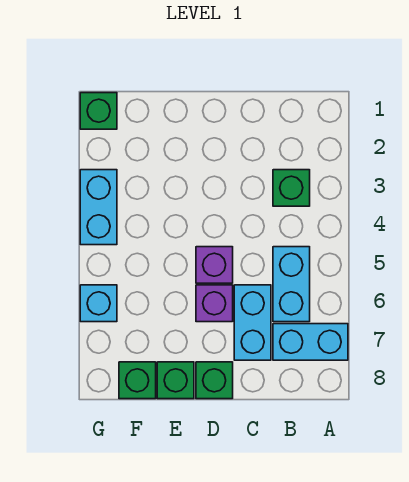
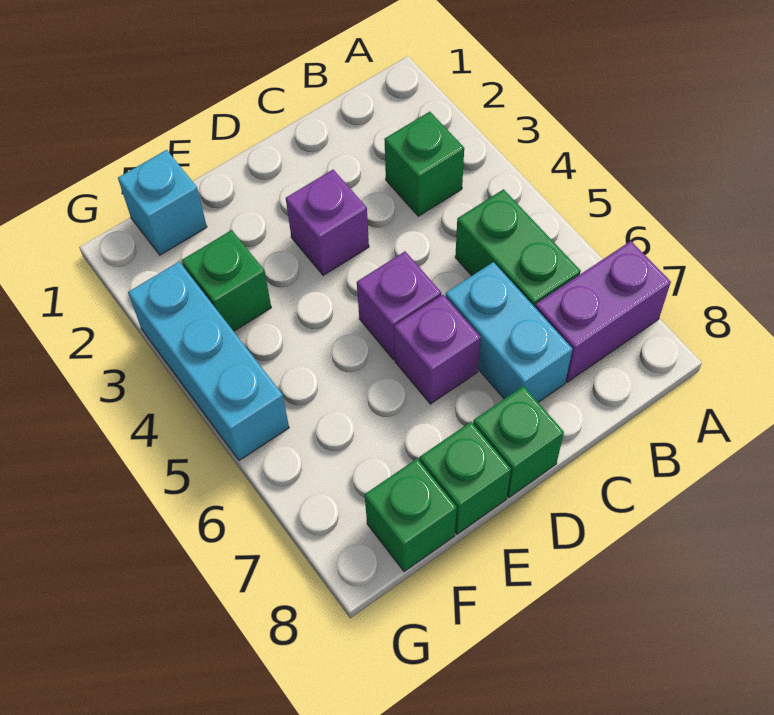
cyan 1x2 brick [273,324,348,360] -> purple 1x2 brick [535,241,671,382]
cyan 1x2 brick [273,247,310,322] -> green 1x2 brick [455,189,581,307]
none -> purple 1x1 brick [286,170,369,276]
green 1x1 brick [80,93,117,129] -> green 1x1 brick moved to [182,230,271,331]
cyan 1x2 brick [80,170,117,245] -> cyan 1x3 brick [128,262,289,460]
cyan 1x1 brick [80,285,117,322] -> cyan 1x1 brick moved to [118,150,207,255]

